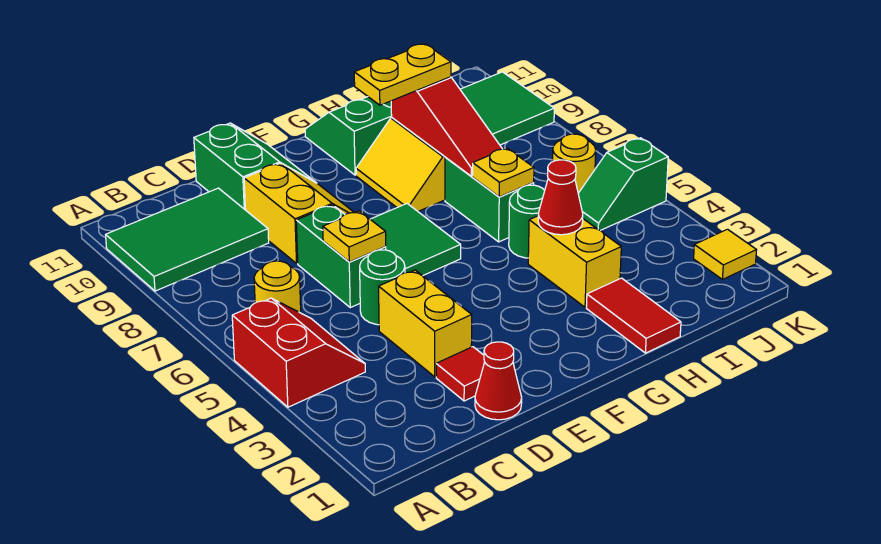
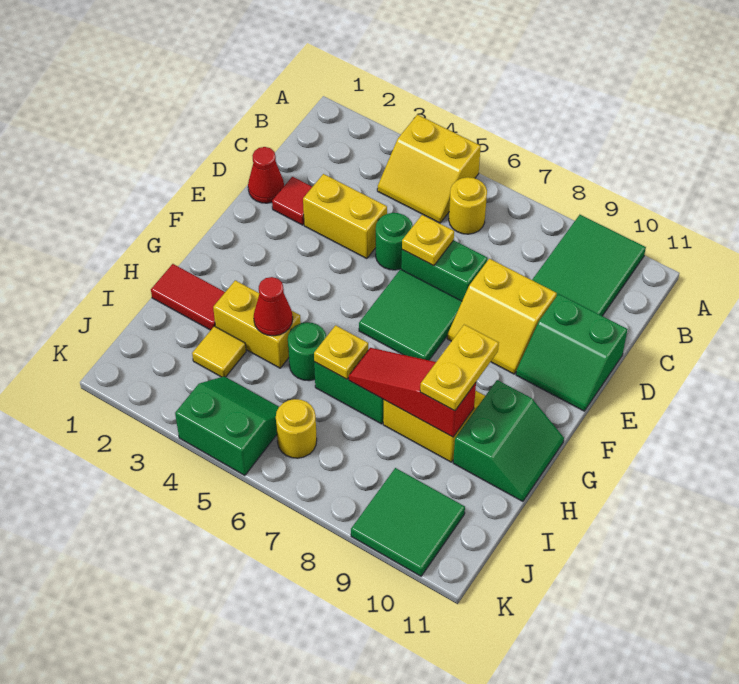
red 2x2 slope [232,298,365,407] -> yellow 2x2 slope [377,115,481,223]
green 1x2 slope [578,138,668,230] -> green 2x2 slope [175,376,279,475]
yellow 1x1 tile [694,229,757,279] -> yellow 1x1 tile moved to [192,326,246,377]

